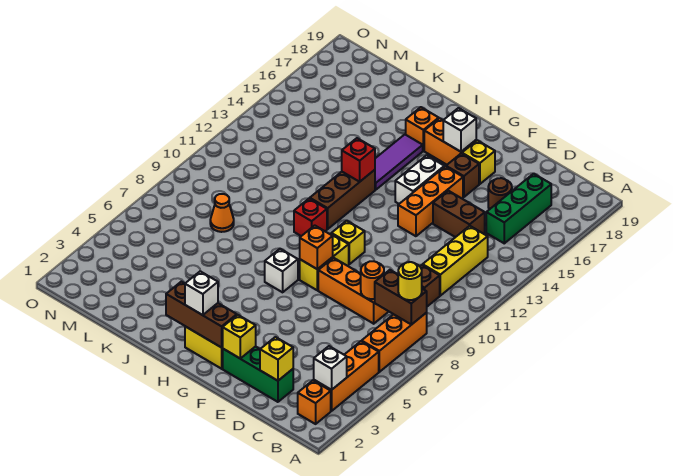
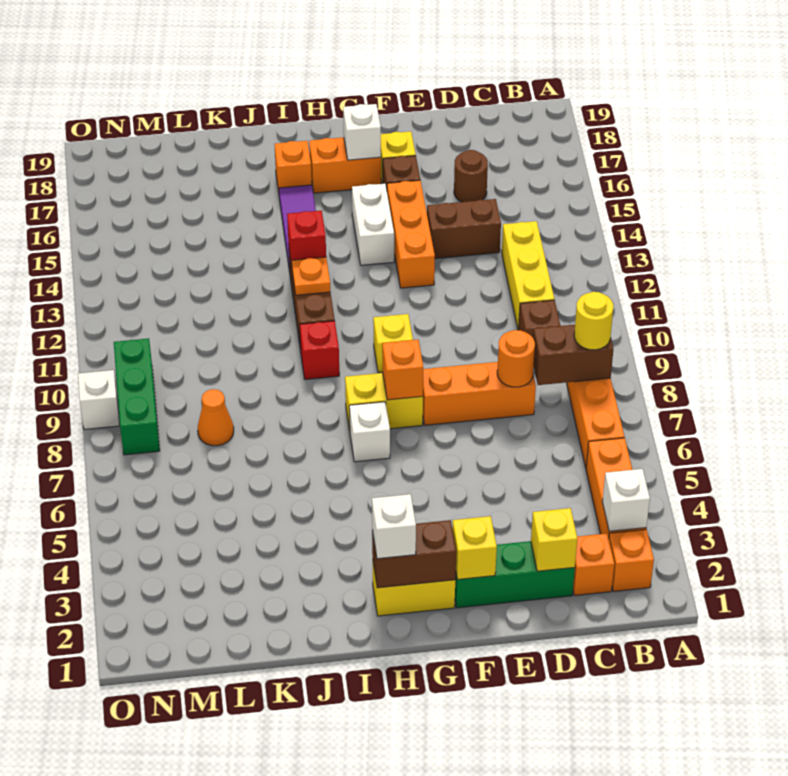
none -> orange 1x1 brick [573,533,614,596]
green 1x3 brick [486,174,551,243] -> green 1x3 brick moved to [114,338,160,455]
brown 1x3 brick [166,282,237,348] -> brown 1x2 brick [372,520,456,588]
yellow 1x2 brick [300,234,349,290] -> yellow 1x2 brick turned to [345,373,423,430]
none -> orange 1x1 plate [292,257,330,295]
none -> white 1x1 brick [78,370,120,430]

